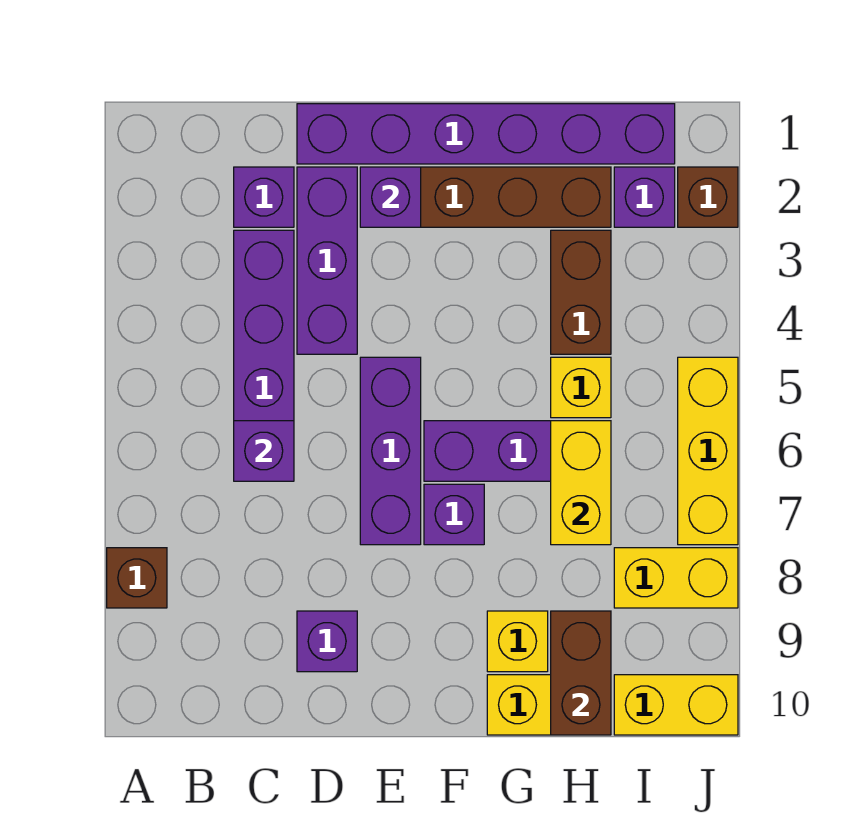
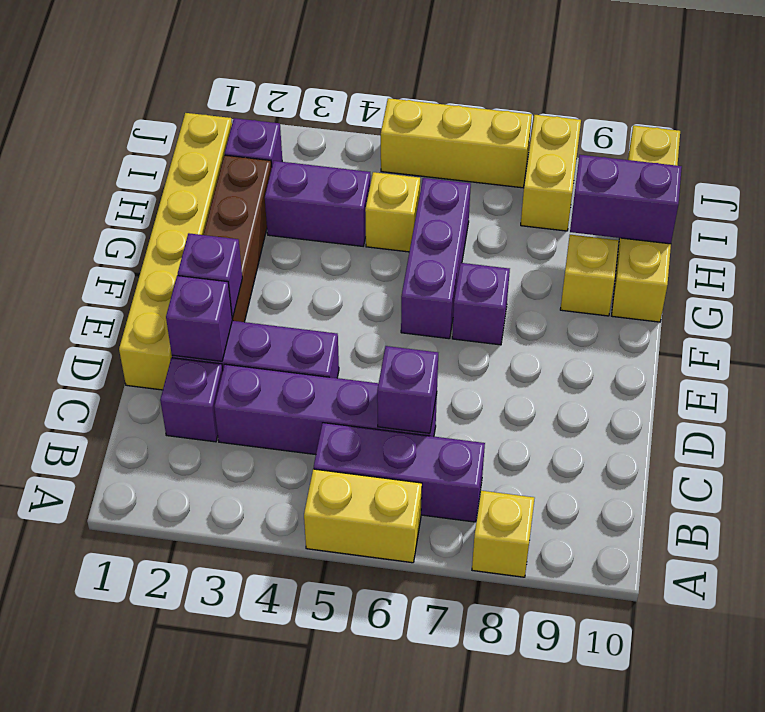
brown 1x1 brick [107,548,167,608] -> yellow 1x1 brick [472,491,535,577]
purple 1x6 brick [297,104,675,164] -> yellow 1x6 brick [119,113,232,390]
purple 1x1 brick [297,611,357,672] -> purple 1x1 brick moved to [166,276,232,361]
purple 1x3 brick [360,357,421,545] -> purple 1x3 brick moved to [314,423,485,522]
brown 1x2 brick [551,230,611,354] -> purple 1x2 brick [265,161,371,246]
yellow 1x2 brick [551,421,611,545] -> yellow 1x2 brick moved to [304,469,422,563]
brown 1x2 brick [551,611,611,735] -> purple 1x2 brick [570,155,682,244]
brown 1x1 brick [678,167,738,227] -> none

